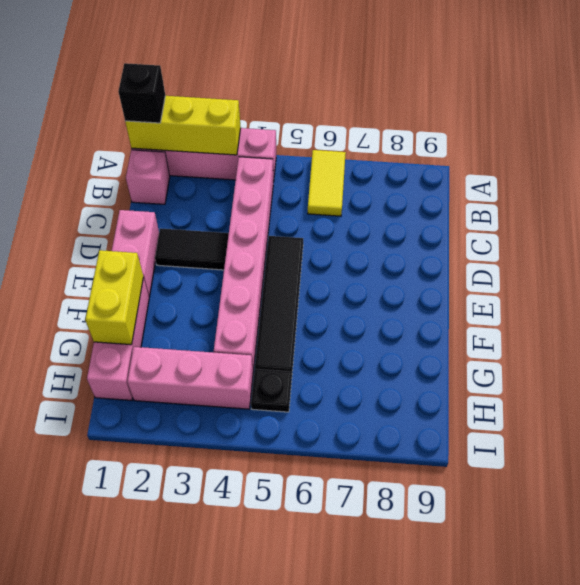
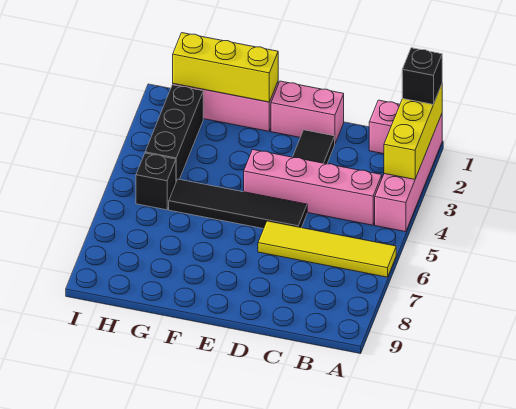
yellow 1x2 tile [308,150,346,216] -> yellow 1x4 tile [258,221,396,277]
pink 1x6 brick [214,157,273,372] -> pink 1x4 brick [244,150,382,225]
yellow 1x2 brick [85,250,143,345] -> yellow 1x3 brick [173,33,278,102]
pink 1x3 brick [127,347,253,409] -> black 1x3 brick [145,85,203,181]
black 1x1 plate [251,369,292,412] -> black 1x1 brick [136,153,176,210]

